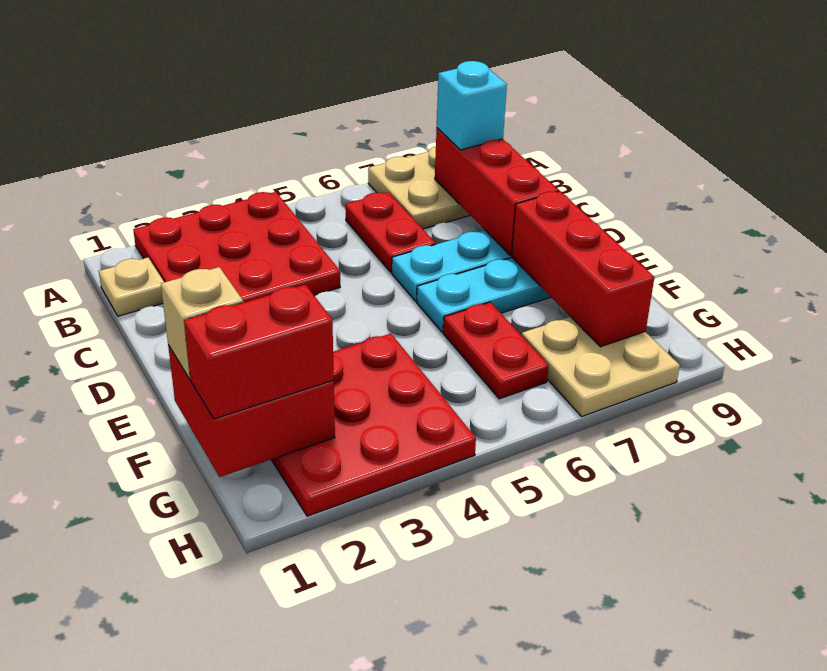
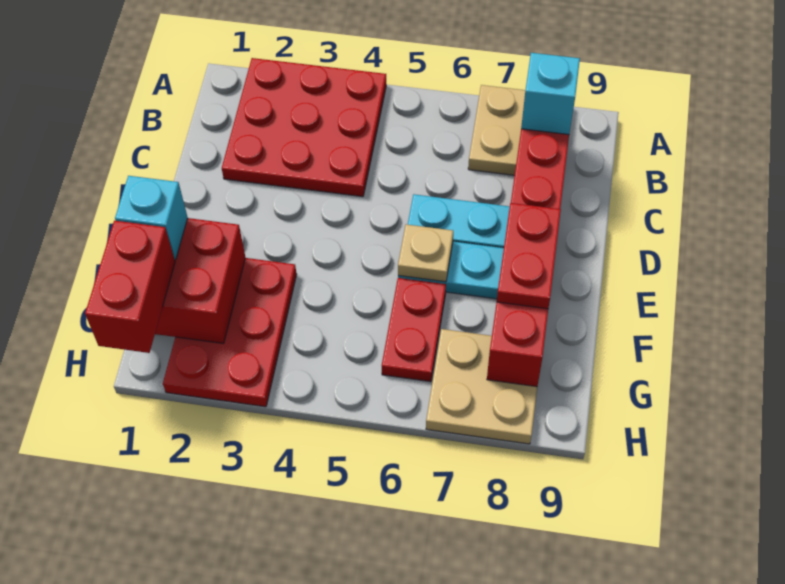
tan 1x1 plate [99,258,164,316] -> tan 1x1 plate moved to [398,224,453,282]
red 1x2 plate [345,192,436,272] -> red 1x2 plate moved to [497,203,561,309]
tan 1x1 brick [161,267,243,379] -> cyan 1x1 brick [115,176,188,260]
red 3x3 plate [271,334,476,516] -> red 2x3 plate [163,258,297,407]
red 1x2 brick [184,285,334,419] -> red 1x2 brick turned to [85,221,175,353]

